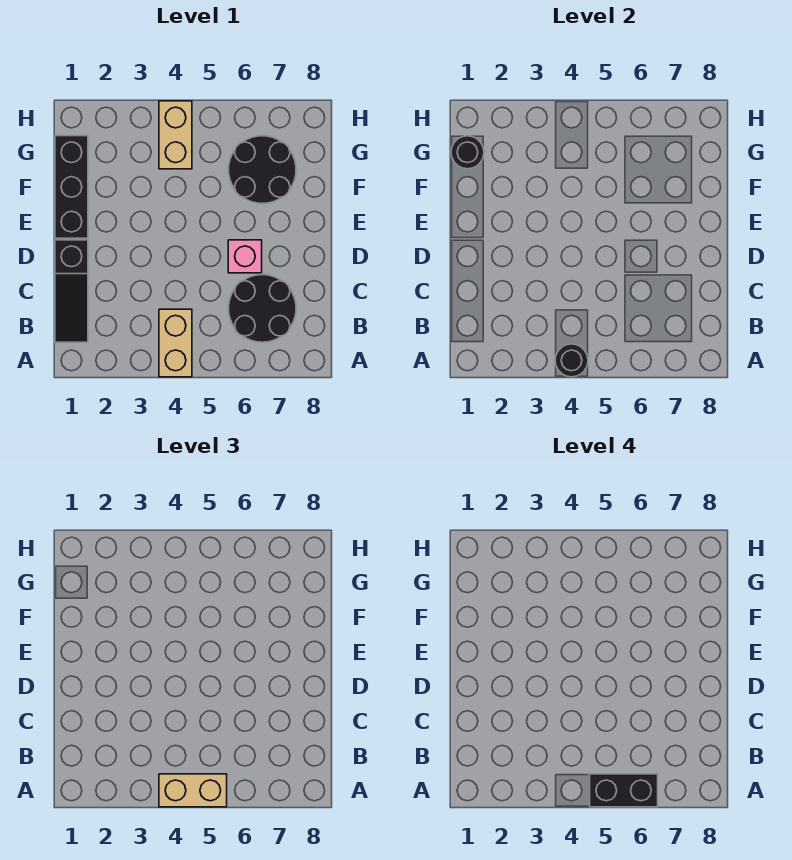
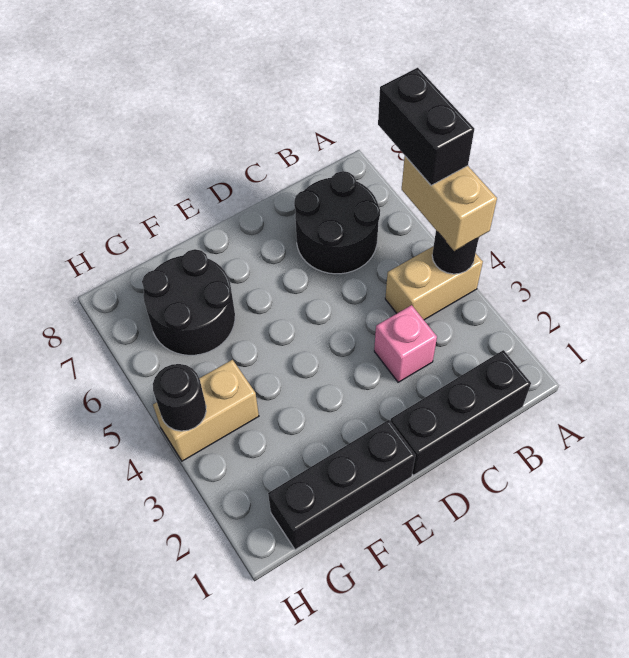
black 1x3 slope [55,240,88,342] -> black 1x3 brick [390,350,531,475]
pink 1x1 brick [228,240,262,273] -> pink 1x1 brick moved to [374,305,437,382]
black 1x1 round brick [451,136,484,169] -> black 1x1 round brick moved to [153,364,206,431]

